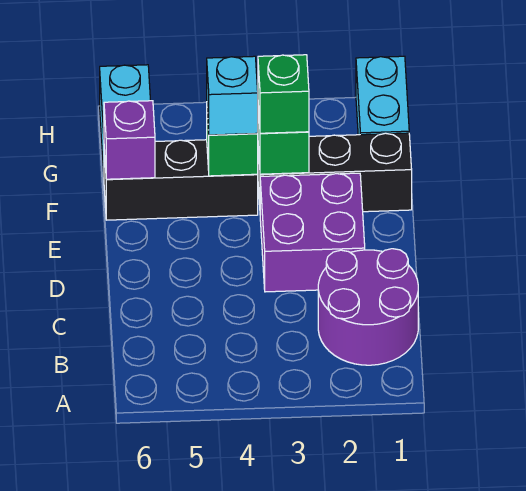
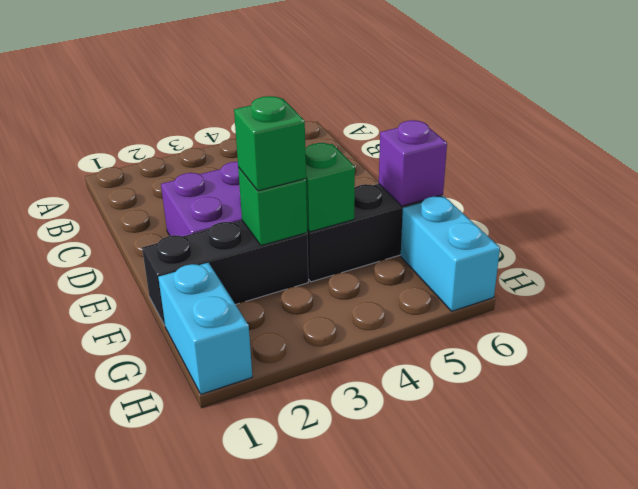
purple 2x2 round brick [318,249,418,365] -> none
cyan 1x1 brick [207,56,258,135] -> none

